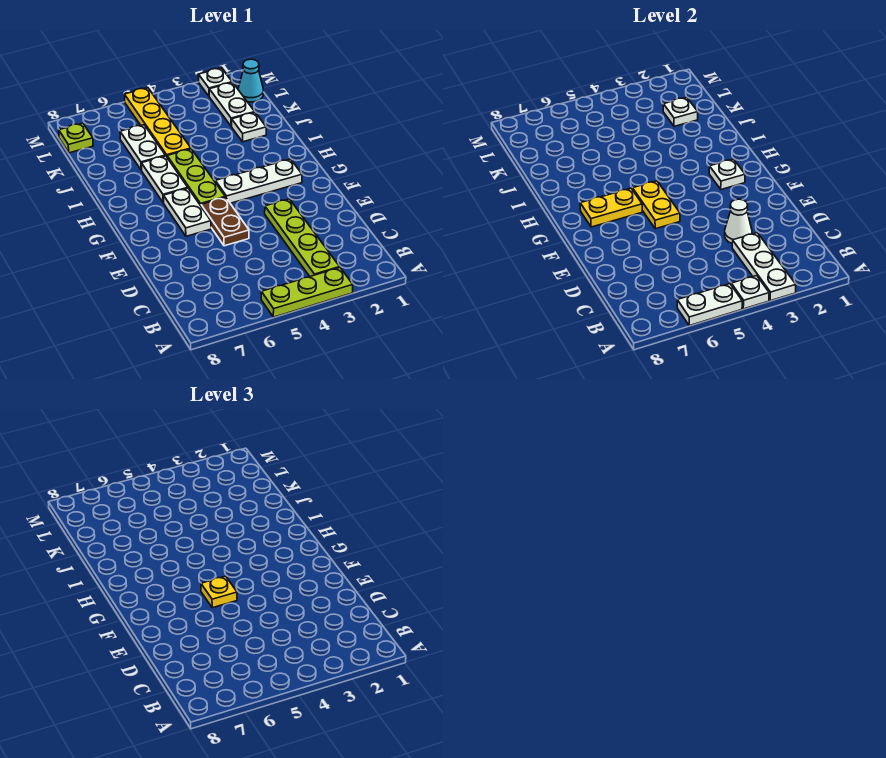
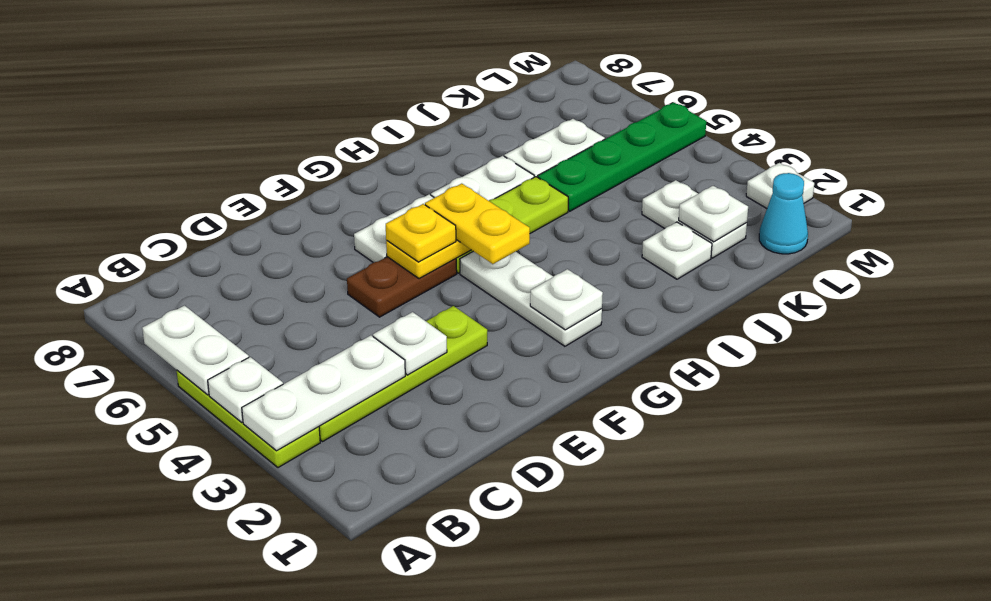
white 1x1 cone [725,199,752,243] -> white 1x1 plate [373,312,447,375]
yellow 1x2 plate [580,188,642,227] -> yellow 1x2 plate moved to [425,184,530,264]
yellow 1x4 plate [124,88,191,157] -> green 1x4 plate [538,102,706,211]
white 1x2 plate [209,83,255,126] -> white 1x2 plate turned to [642,180,747,258]
lime 1x1 plate [59,123,93,153] -> none

